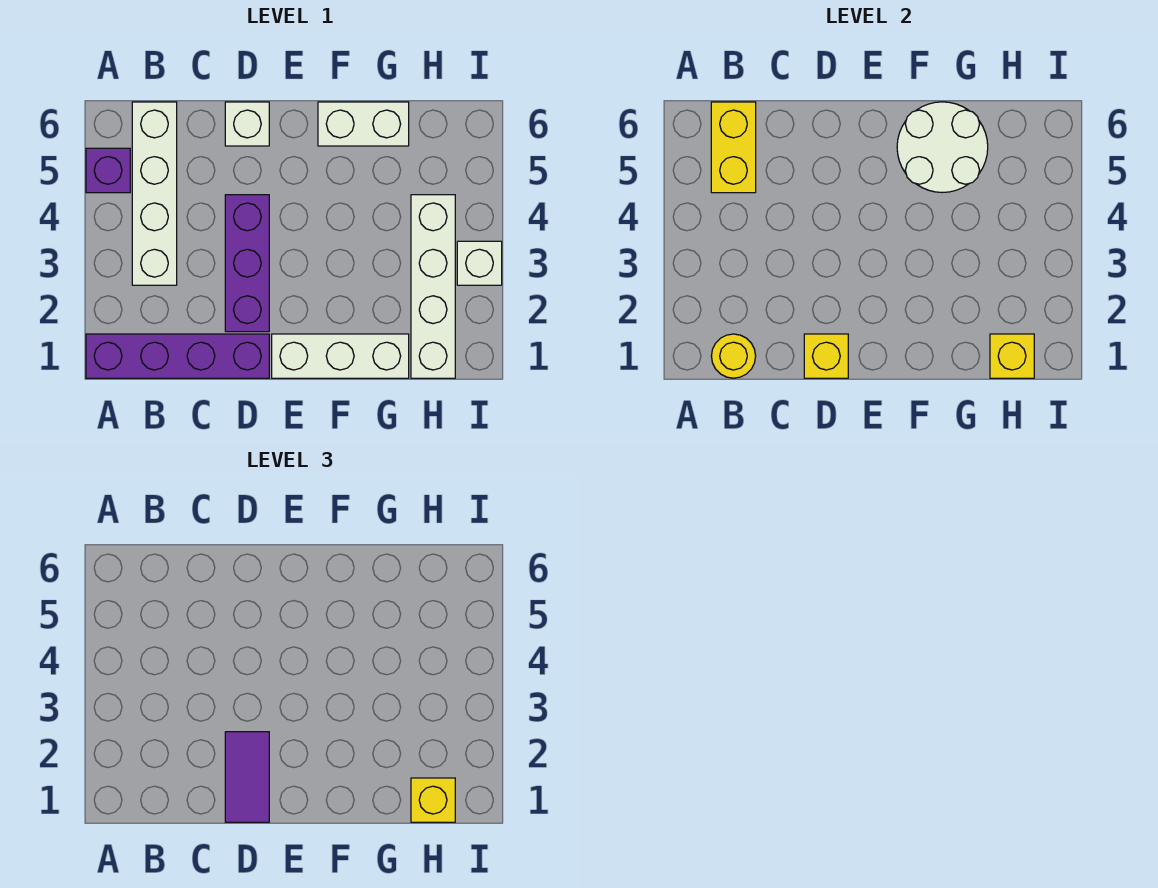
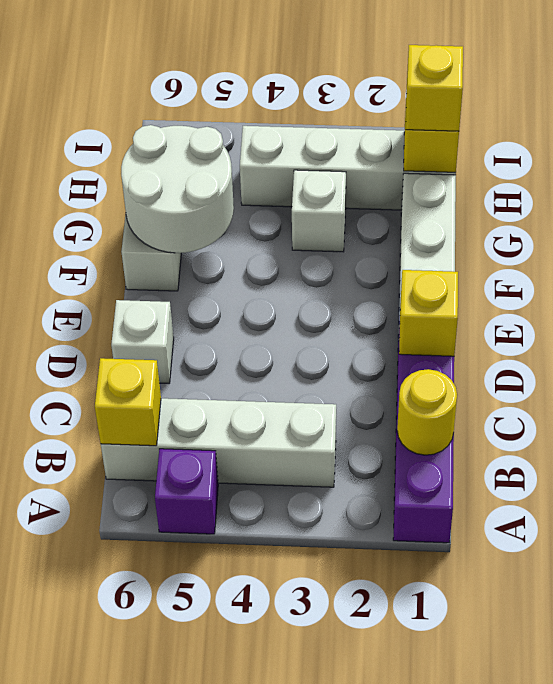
yellow 1x2 brick [711,102,756,193] -> yellow 1x1 brick [95,358,161,446]
purple 1x2 tile [225,732,269,822] -> none
purple 1x3 brick [225,195,269,332] -> none
white 1x1 brick [457,241,502,285] -> white 1x1 brick moved to [292,170,346,252]

